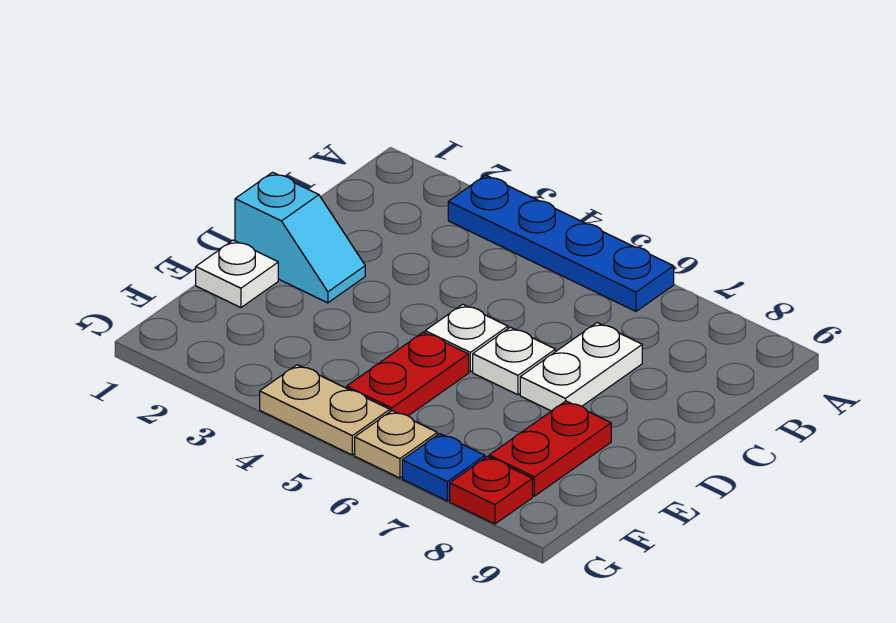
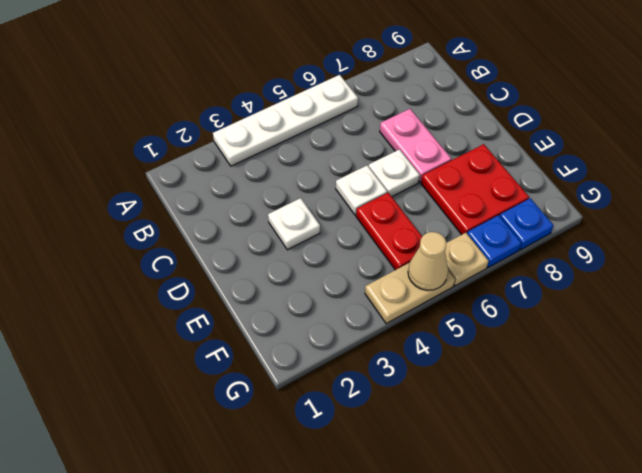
blue 1x4 plate [448,175,674,311] -> white 1x4 plate [213,75,358,166]
white 1x2 plate [520,323,642,411] -> pink 1x2 plate [380,109,452,182]
cyan 1x2 slope [235,172,365,303] -> none
white 1x1 plate [196,240,278,308] -> white 1x1 plate moved to [268,198,320,250]
red 1x2 plate [489,401,611,496] -> red 2x2 plate [421,144,529,235]
none -> tan 1x1 cone [408,232,448,290]
red 1x1 plate [450,457,532,524] -> blue 1x1 plate [500,198,554,250]

